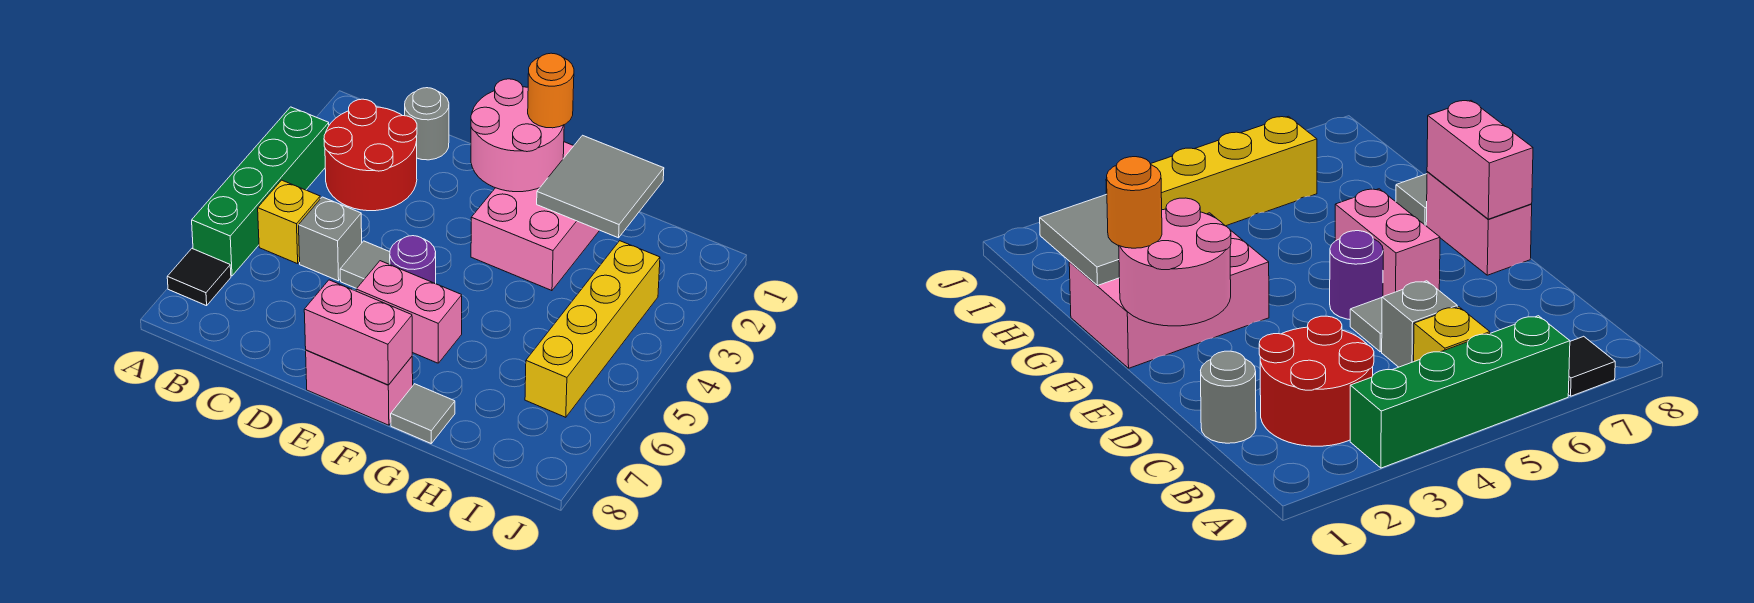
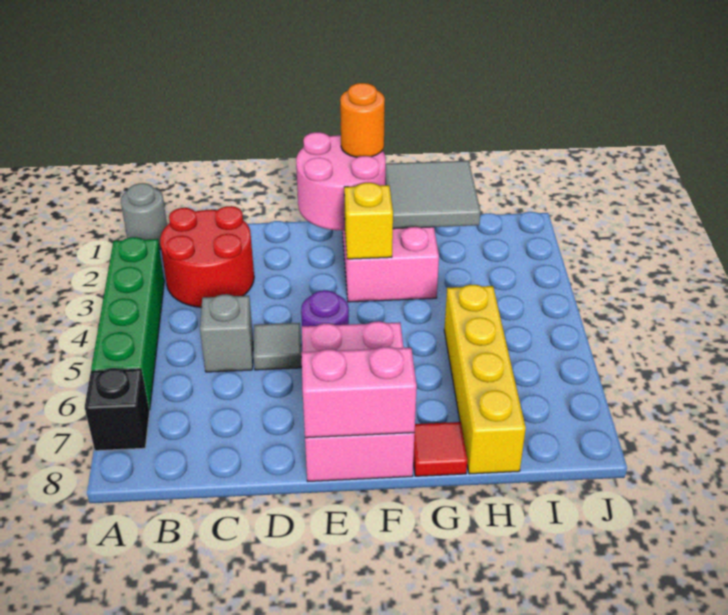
black 1x1 tile [167,249,231,306] -> black 1x1 brick [85,368,150,451]
yellow 1x1 brick [258,180,320,264] -> yellow 1x1 brick moved to [344,183,393,259]
grey 1x1 round brick [405,88,449,160] -> grey 1x1 round brick moved to [121,183,167,250]
grey 1x1 tile [391,384,455,443] -> red 1x1 tile [413,422,468,476]
yellow 1x4 brick [525,241,660,417] -> yellow 1x4 brick moved to [444,284,526,474]

